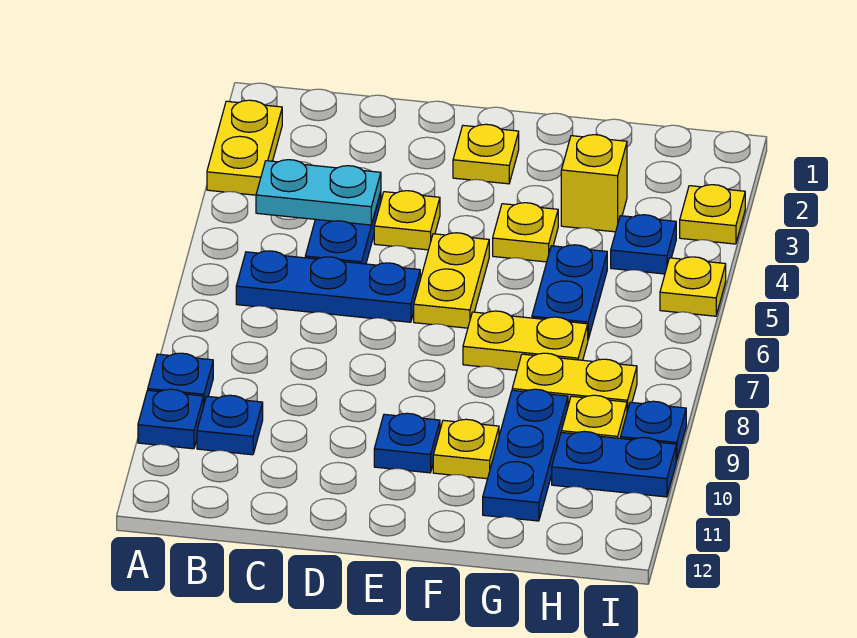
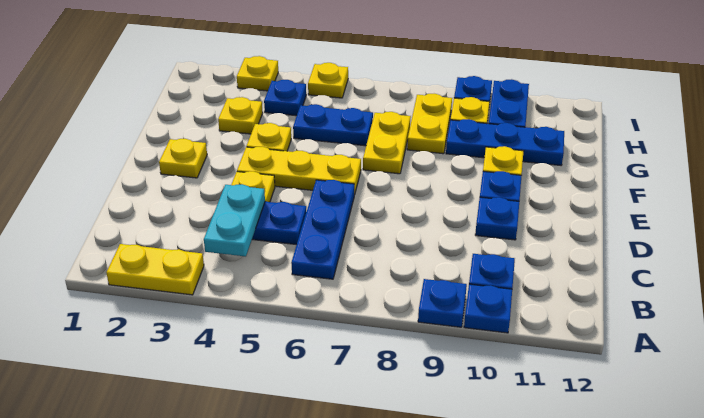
none -> blue 1x1 plate [475,197,519,240]
yellow 1x2 plate [414,233,489,328] -> yellow 1x3 plate [237,147,361,195]
yellow 1x1 brick [561,135,627,232] -> yellow 1x1 plate [218,97,263,134]

